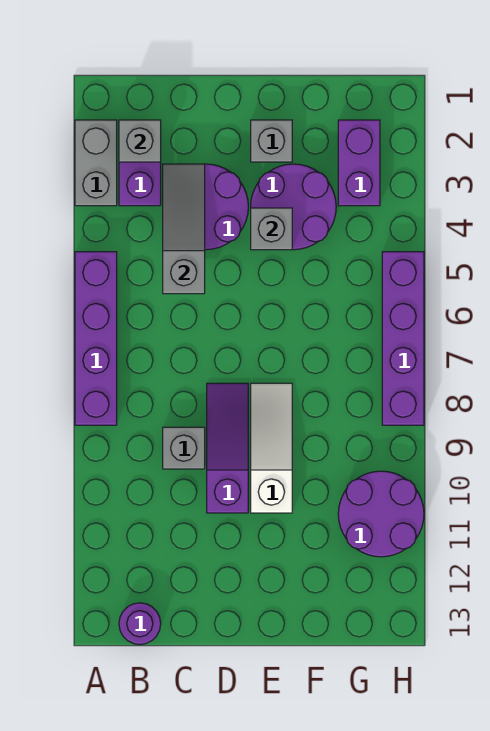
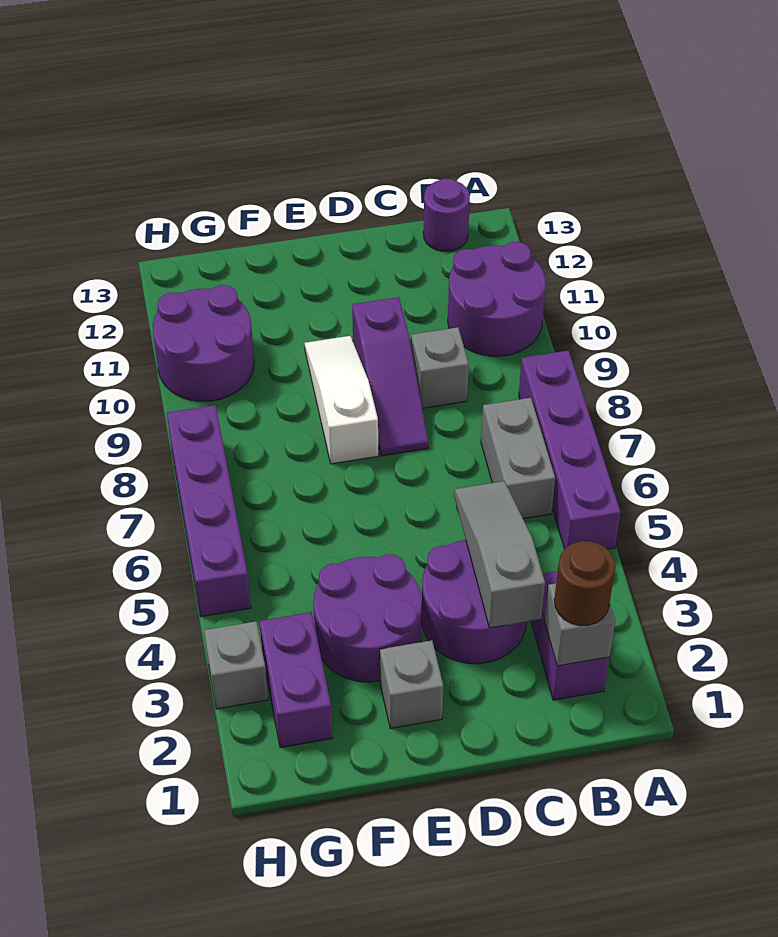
grey 1x2 brick [75,120,117,206] -> grey 1x2 brick moved to [481,398,555,519]
none -> purple 2x2 round brick [448,242,546,356]
none -> brown 1x1 round brick [554,541,615,626]
grey 1x3 slope [163,164,205,294] -> grey 1x3 slope turned to [454,481,545,628]
grey 1x1 brick [251,208,292,250] -> grey 1x1 brick moved to [204,621,268,709]
white 1x3 slope [251,383,292,513] -> white 1x3 slope turned to [304,336,378,464]

